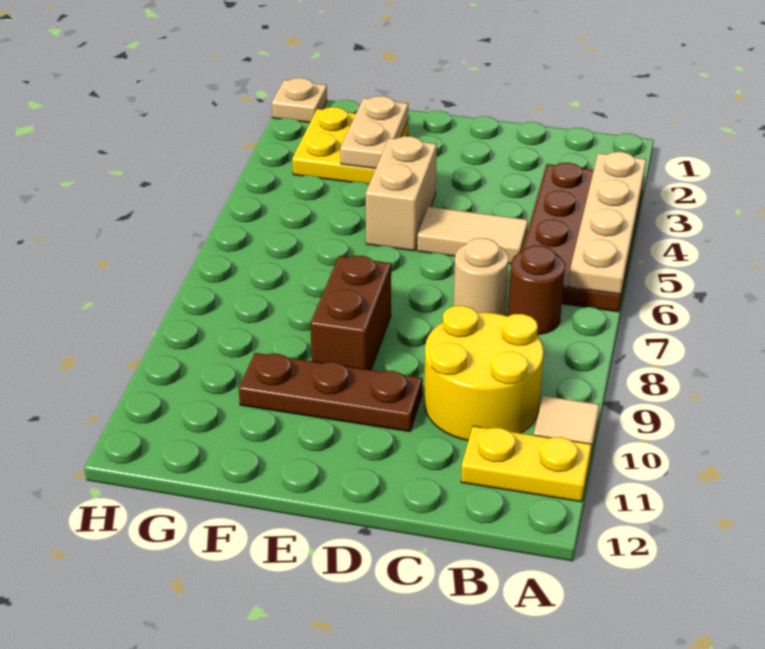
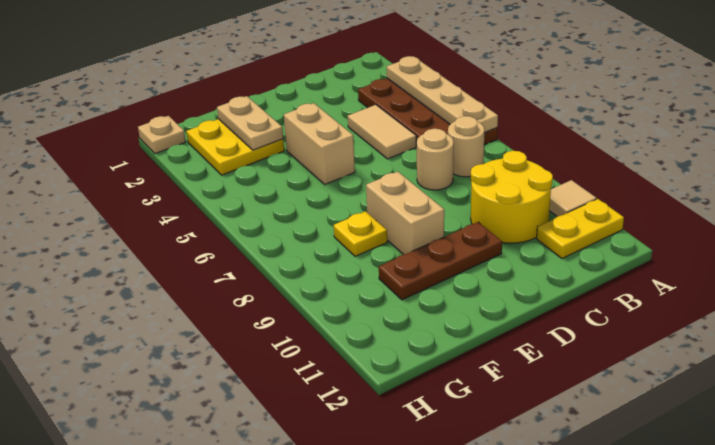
brown 1x1 round brick [508,246,565,335] -> tan 1x1 round brick [448,116,484,177]
tan 1x2 tile [417,207,528,264] -> tan 1x2 tile turned to [348,105,416,159]
brown 1x2 brick [310,256,391,370] -> tan 1x2 brick [366,172,444,255]
none -> yellow 1x1 plate [334,211,387,256]

